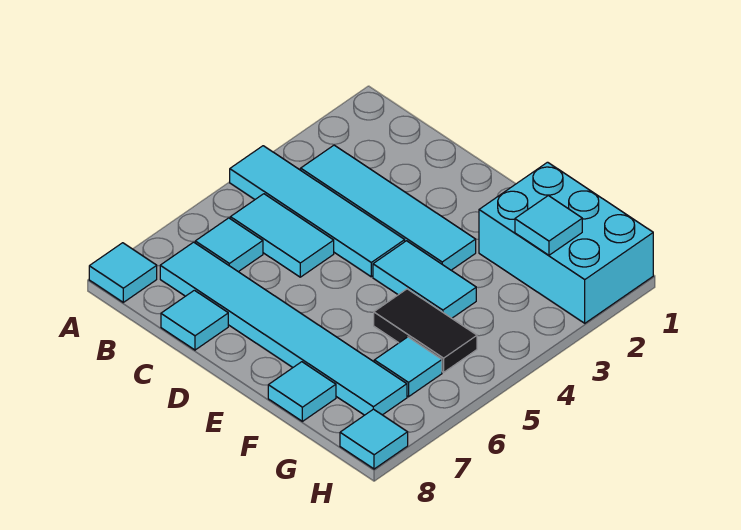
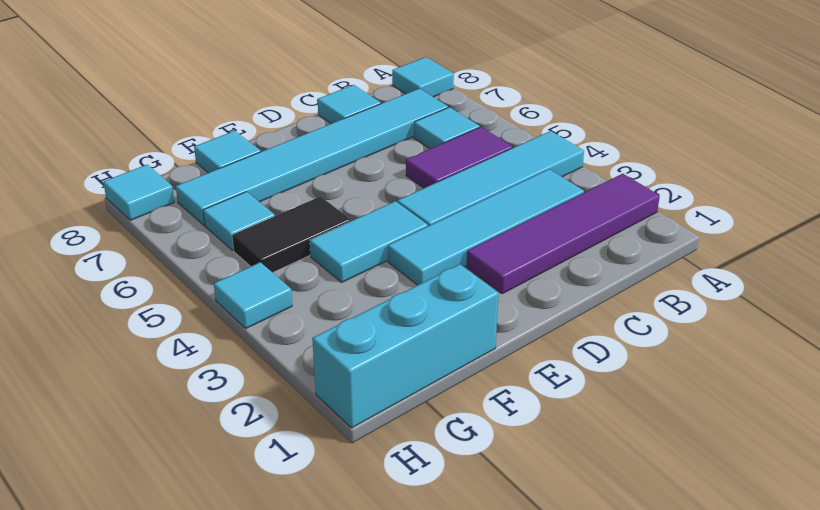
none -> purple 1x4 tile [467,174,660,294]
cyan 1x2 tile [230,194,334,277] -> purple 1x2 tile [406,127,513,188]
cyan 2x3 brick [479,162,653,323] -> cyan 1x3 brick [312,264,499,428]
cyan 1x1 tile [515,196,582,255] -> cyan 1x1 tile moved to [214,262,292,328]

